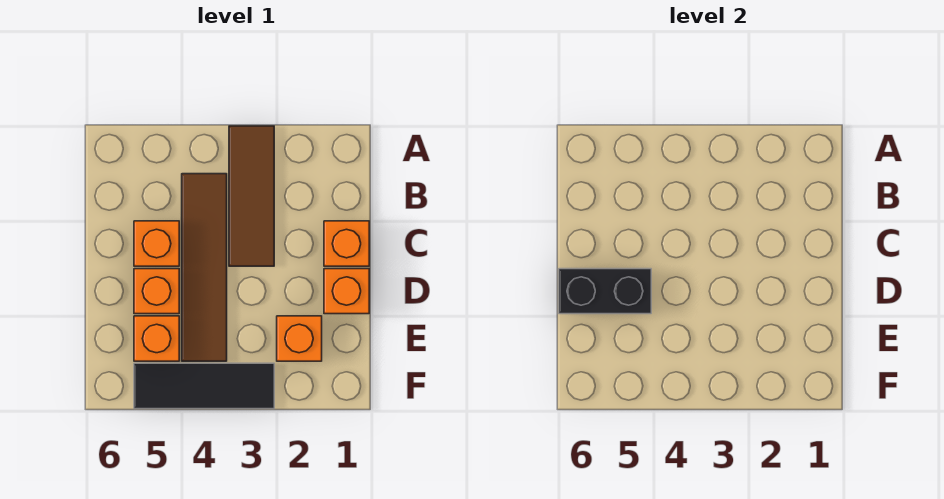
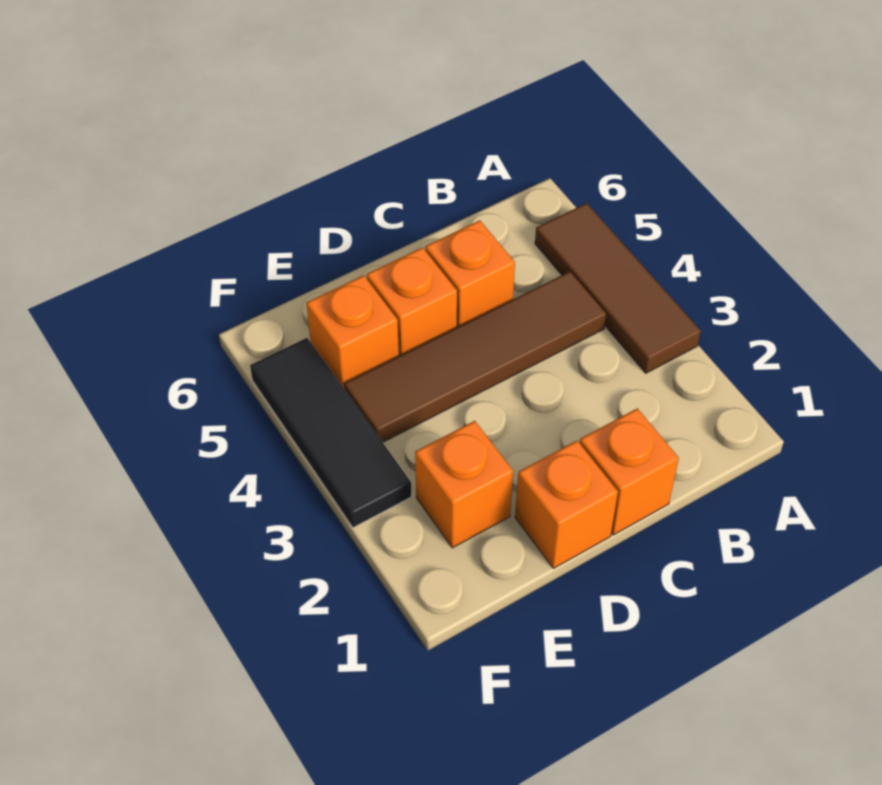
brown 1x3 tile [229,126,274,266] -> brown 1x3 tile turned to [535,203,701,373]
black 1x2 brick [559,269,651,314] -> none

